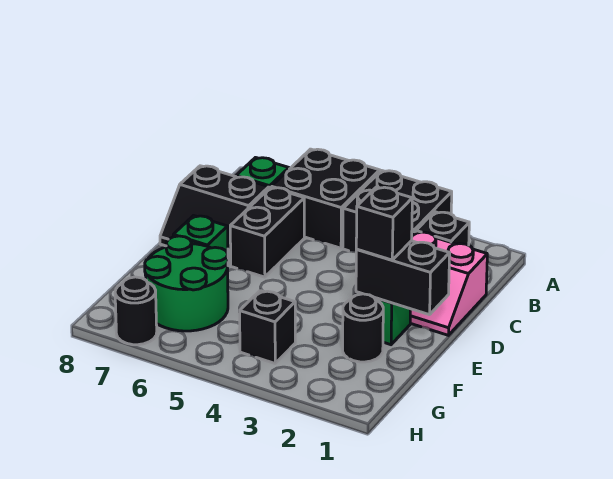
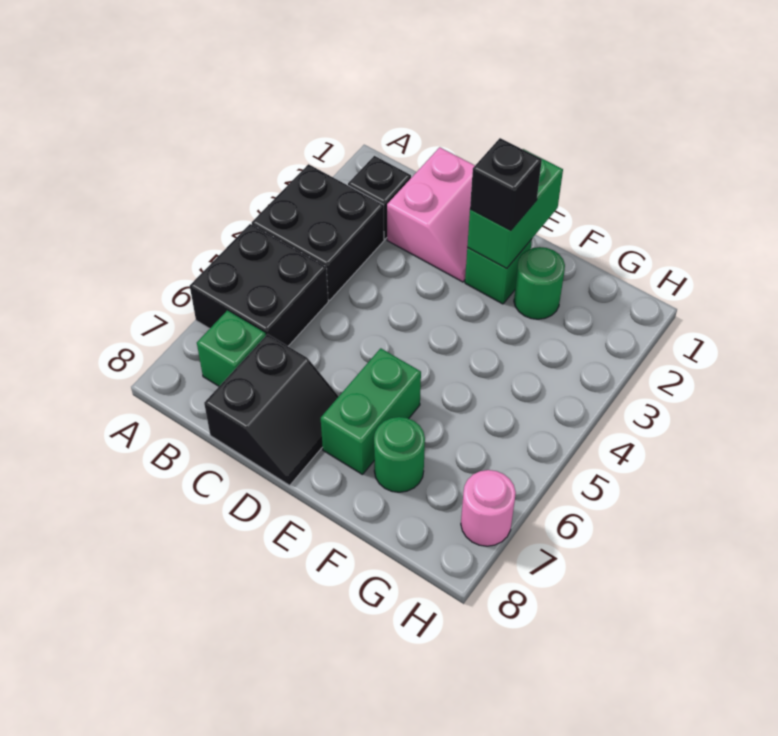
black 1x2 brick [230,187,304,277] -> none
black 1x2 brick [356,241,450,315] -> green 1x2 brick [467,149,563,269]
green 1x1 brick [173,216,228,267] -> green 1x2 brick [321,348,421,475]
black 1x1 round brick [343,294,383,362] -> green 1x1 round brick [514,247,565,319]
green 2x2 round brick [145,236,228,331] -> green 1x1 round brick [374,417,425,492]
black 1x1 brick [240,291,295,363] -> none
black 1x1 round brick [115,277,157,345] -> pink 1x1 round brick [461,470,516,546]

